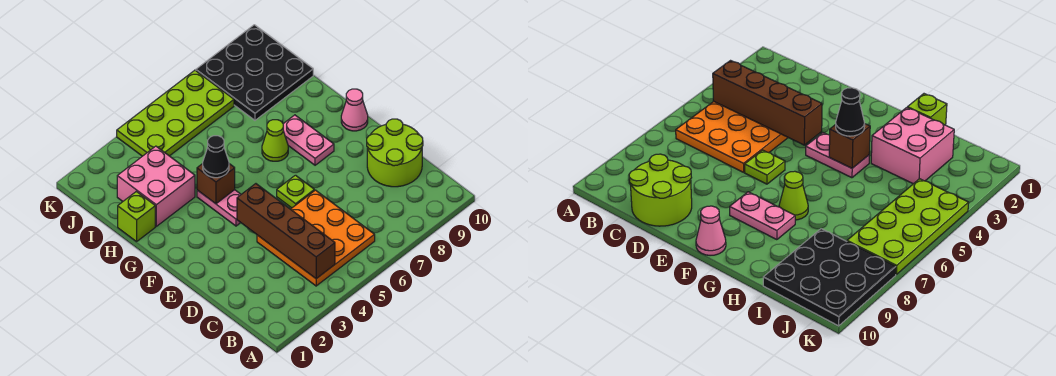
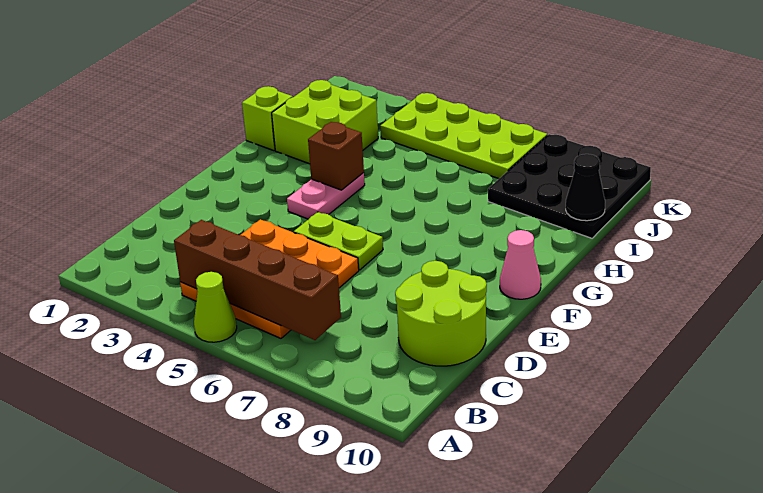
brown 1x4 brick [237,184,335,279] -> brown 1x4 brick turned to [174,220,341,340]
lime 1x1 plate [277,175,314,208] -> lime 1x2 plate [294,212,383,270]
pink 1x2 plate [283,115,334,165] -> none
black 1x1 cone [203,136,229,178] -> black 1x1 cone moved to [566,154,605,221]
lime 1x1 cone [262,120,288,161] -> lime 1x1 cone moved to [194,272,237,342]
pink 2x2 brick [117,146,195,226] -> lime 2x2 brick [272,80,378,164]

